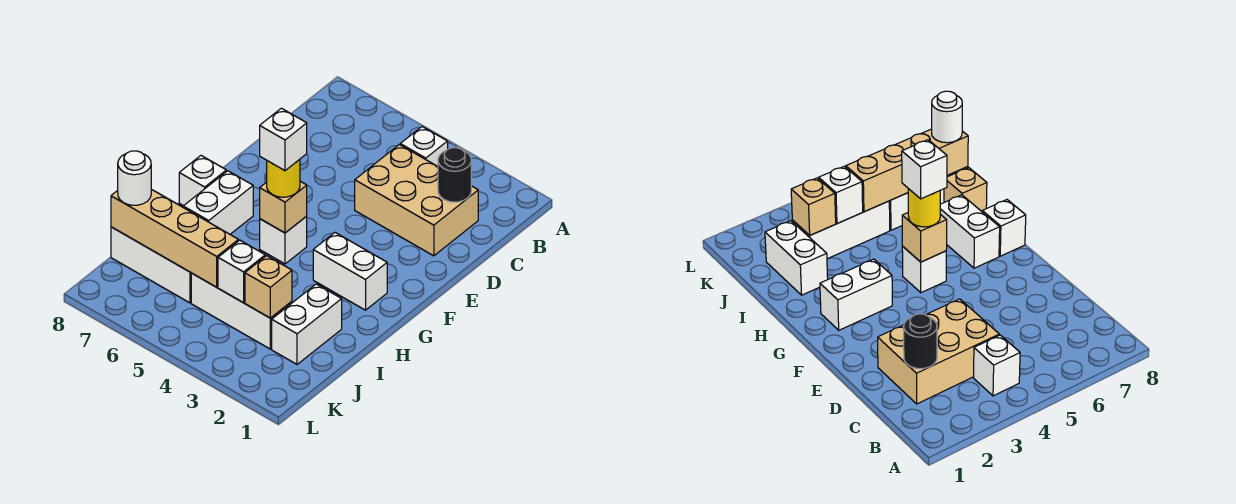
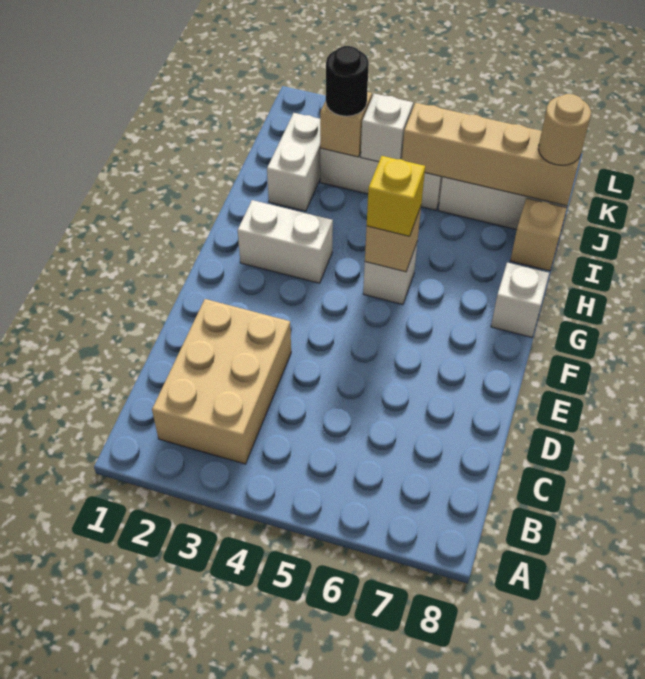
white 1x1 brick [400,127,448,166] -> none
tan 2x3 brick [355,145,478,256] -> tan 2x3 brick turned to [152,299,291,464]
black 1x1 round brick [438,148,471,202] -> black 1x1 round brick moved to [326,46,369,116]
yellow 1x1 round brick [267,159,300,197] -> yellow 1x1 brick [367,156,425,236]
white 1x1 brick [260,108,307,171] -> none
white 1x2 brick [183,171,253,234] -> none
white 1x1 round brick [118,151,151,205] -> tan 1x1 round brick [538,94,591,165]

